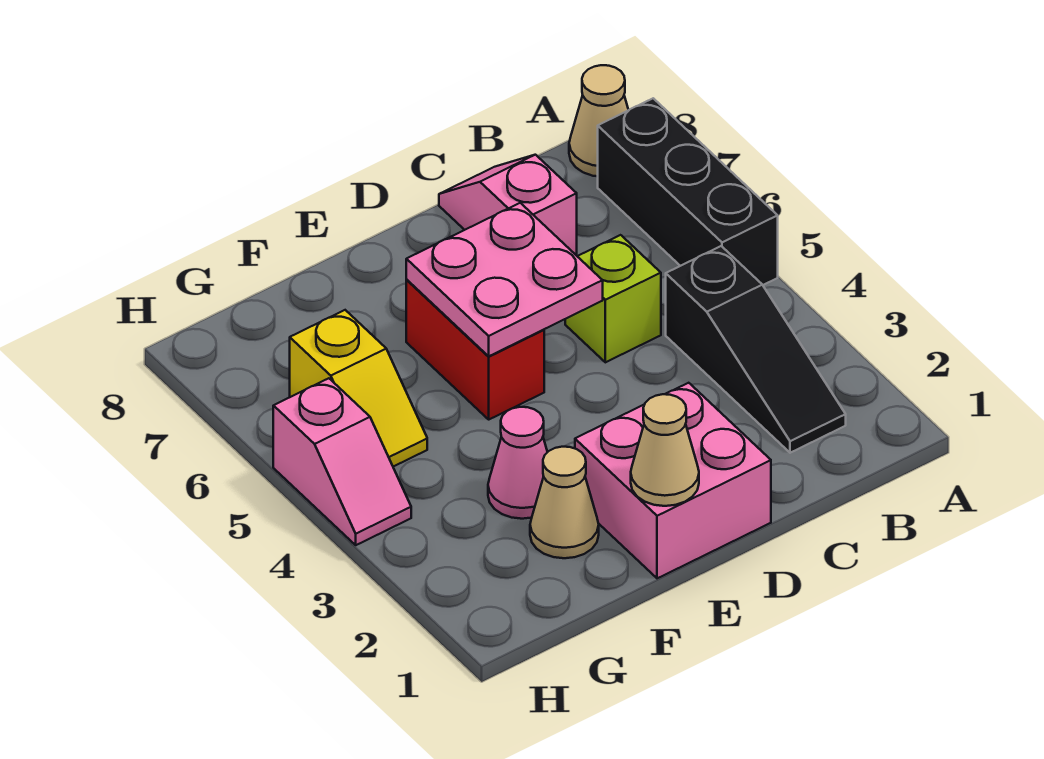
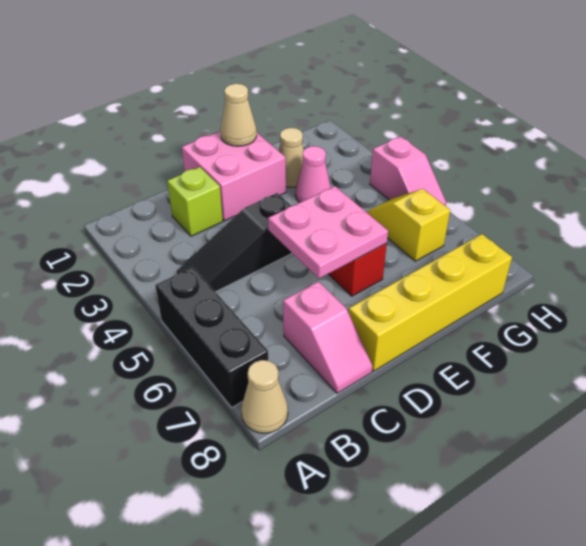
black 1x3 slope [666,246,846,453] -> black 1x3 slope turned to [177,193,292,292]
lime 1x1 brick [565,235,661,362] -> lime 1x1 brick moved to [167,167,223,236]
none -> yellow 1x4 brick [348,234,512,371]
pink 1x2 slope [273,378,411,545] -> pink 1x2 slope turned to [370,136,446,206]

